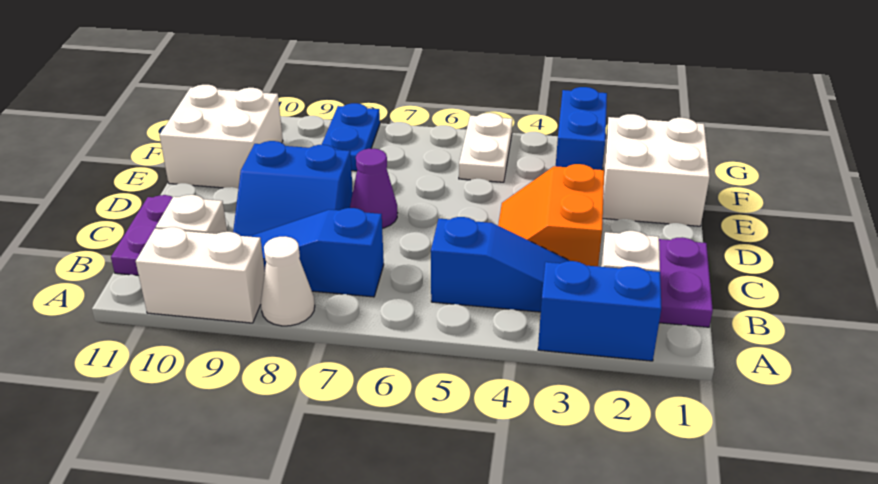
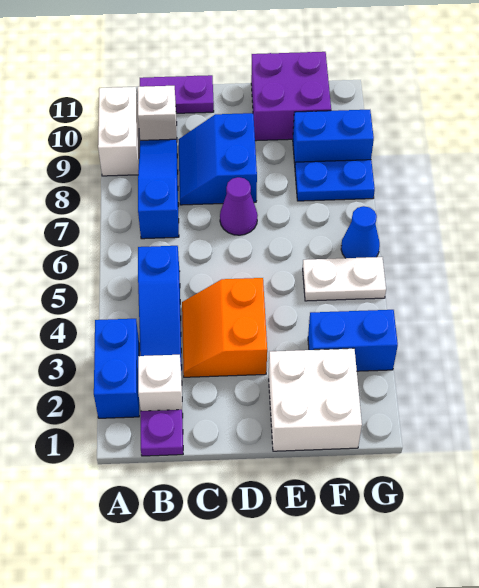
white 1x1 cone [261,236,315,326] -> none
purple 1x2 plate [659,237,713,327] -> purple 1x1 plate [140,410,183,456]
orange 2x2 slope [498,164,604,266] -> orange 2x2 slope turned to [182,278,267,377]
white 2x2 brick [159,85,283,189] -> purple 2x2 brick [251,52,331,141]
none -> blue 1x2 brick [293,110,374,164]
none -> blue 1x1 cone [341,206,380,258]

